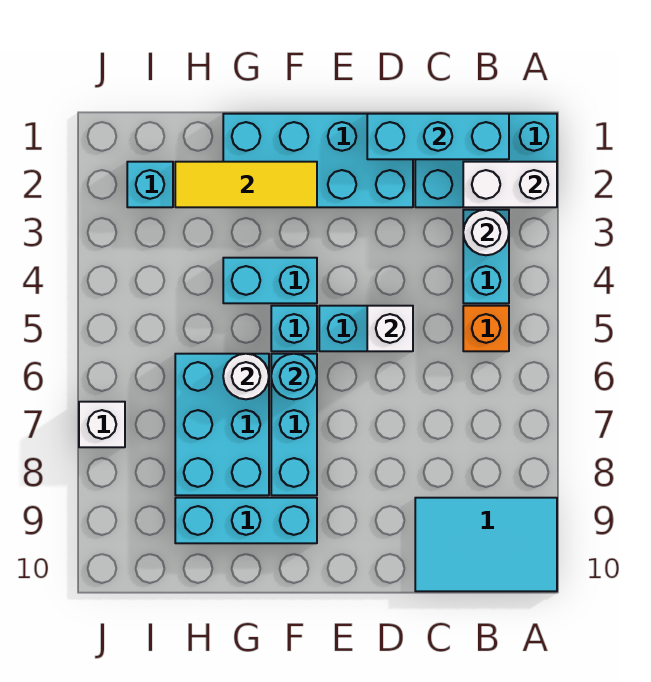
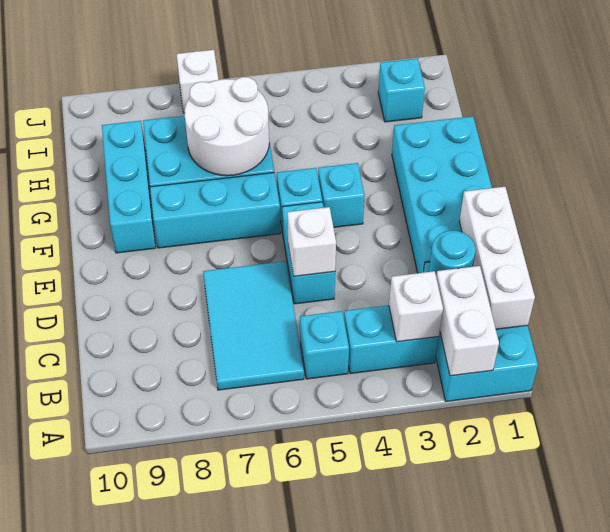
cyan 2x3 tile [415,498,557,591] -> cyan 2x3 tile moved to [203,261,304,390]
cyan 1x3 brick [367,114,509,159] -> white 1x3 brick [459,187,535,329]
white 1x1 round brick [463,210,509,255] -> white 1x1 brick [389,271,443,342]
orange 1x1 brick [463,306,509,351] -> cyan 1x1 brick [300,311,349,379]
yellow 1x3 tile [175,162,317,207] -> none
cyan 1x2 brick [223,258,317,303] -> cyan 1x1 brick [318,163,365,227]
cyan 1x1 round brick [271,354,317,399] -> cyan 1x1 round brick moved to [429,231,476,275]
white 1x1 round brick [223,354,269,399] -> white 2x2 round brick [185,77,269,176]

